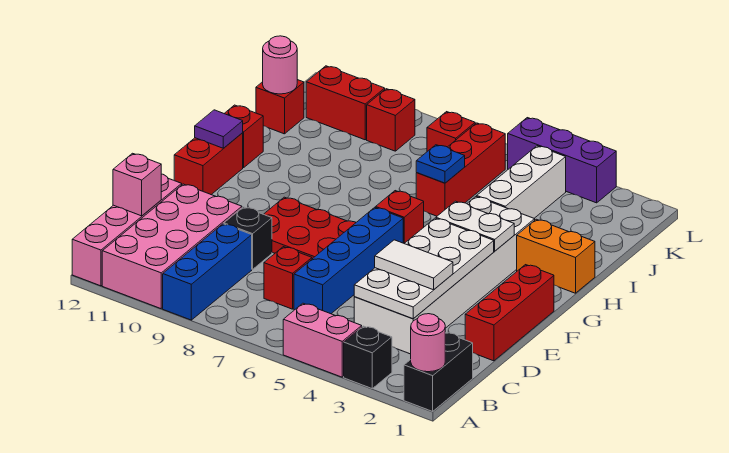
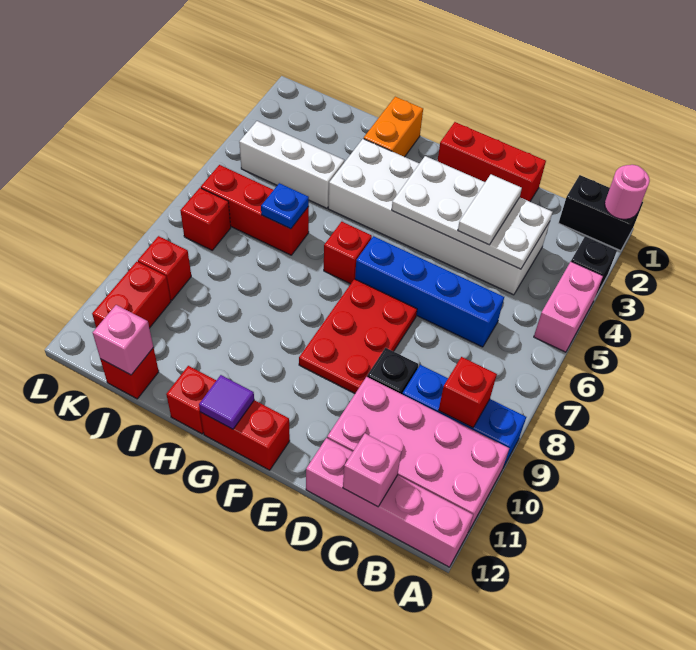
red 1x1 brick [264,247,312,309] -> red 1x1 brick moved to [439,357,497,428]
white 1x2 plate [436,201,514,251] -> none
pink 1x1 round brick [263,36,297,94] -> pink 1x1 brick [93,305,153,375]
purple 1x3 brick [508,118,616,203] -> none

